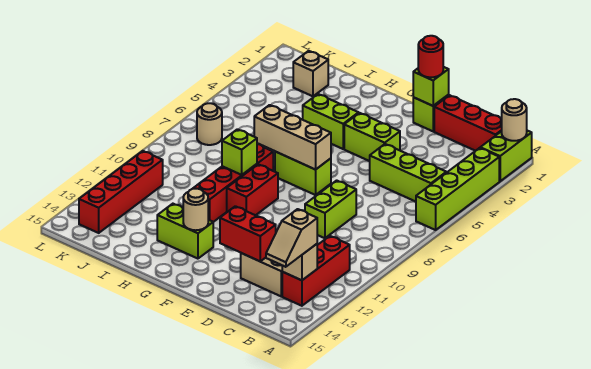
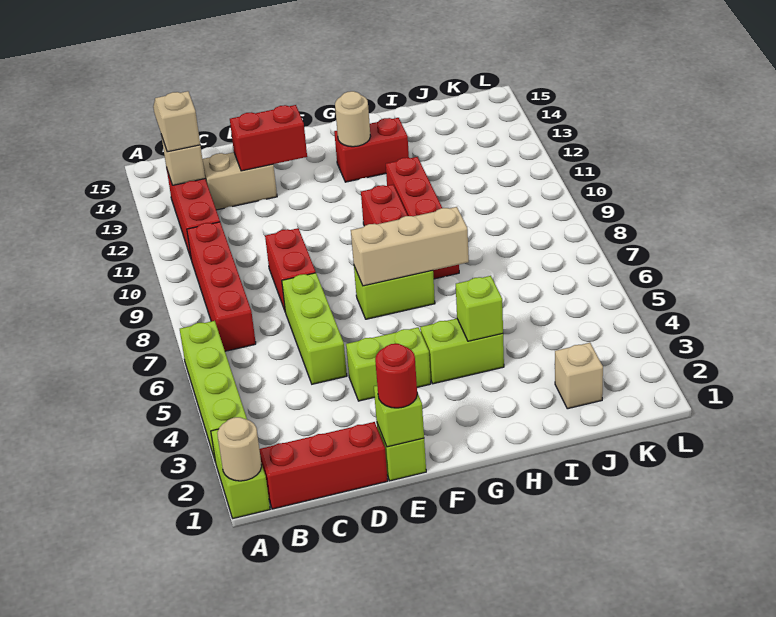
lime 1x3 brick [370,144,446,202] -> lime 1x3 brick turned to [282,273,347,384]
lime 1x2 brick [305,180,356,238] -> red 1x2 brick [265,228,316,310]
lime 1x2 brick [157,204,213,259] -> red 1x2 brick [334,118,409,182]
lime 1x1 brick [222,129,257,175] -> lime 1x1 brick moved to [456,276,503,341]
tan 1x1 round brick [197,103,222,145] -> none
red 1x4 brick [79,151,163,233] -> red 1x4 brick moved to [187,222,256,351]

